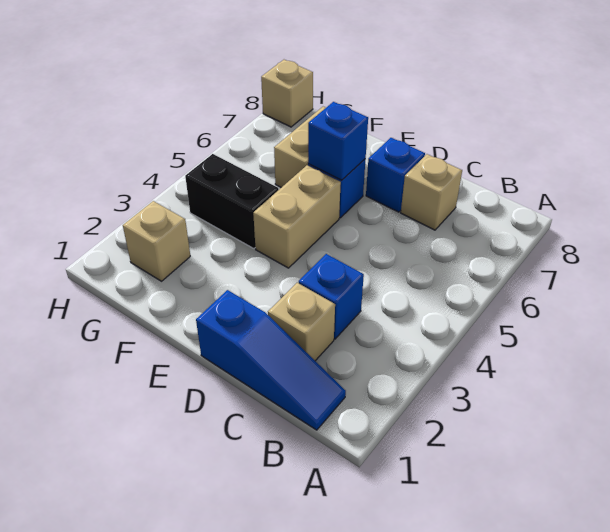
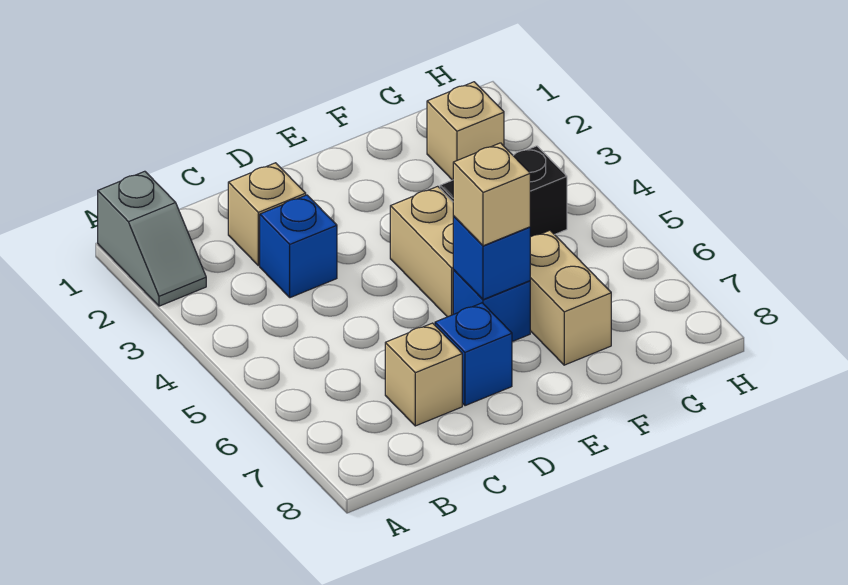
none -> grey 1x2 slope [98,171,206,306]
blue 1x3 slope [196,290,346,430] -> none
tan 1x1 brick [261,60,313,127] -> tan 1x1 brick moved to [453,143,530,246]

